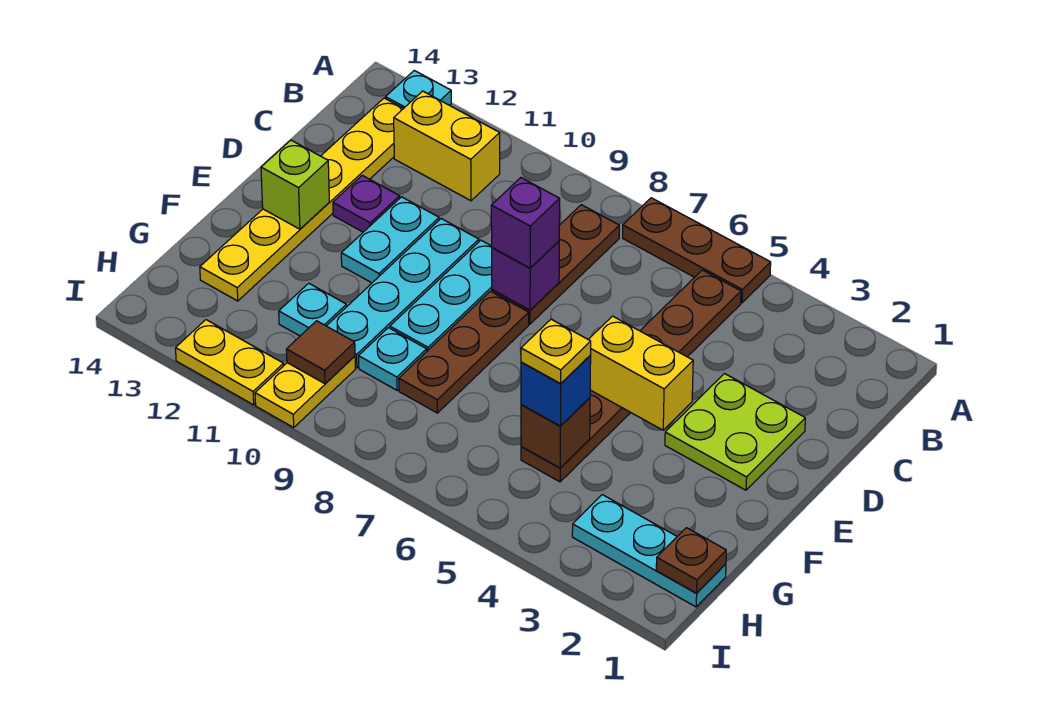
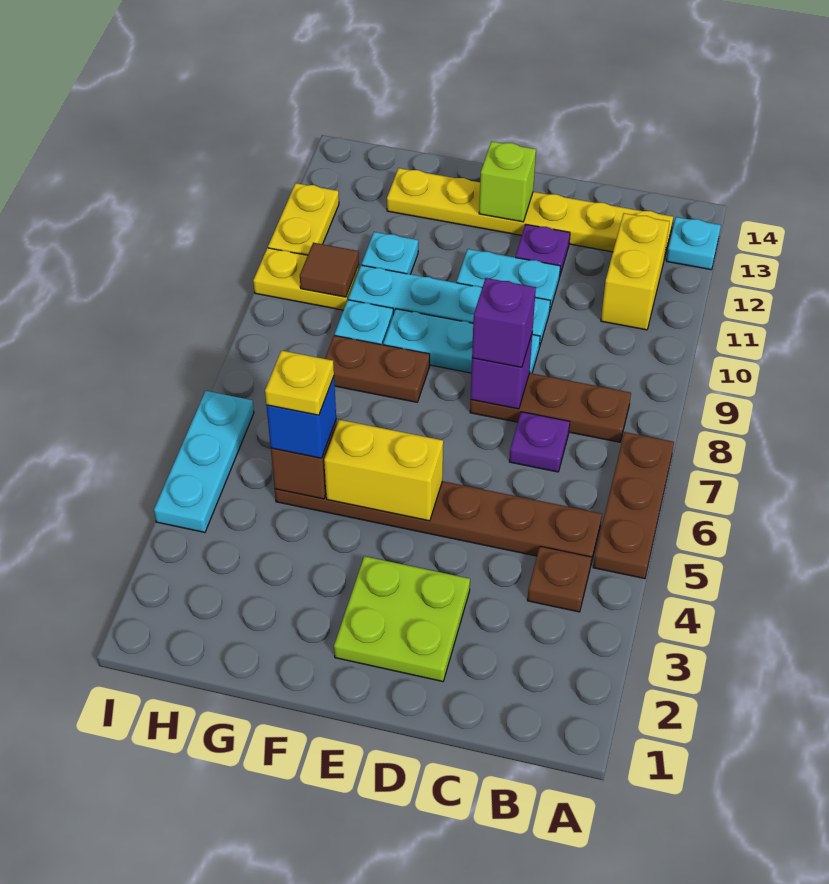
none -> purple 1x1 plate [509,412,570,472]
yellow 1x2 brick [588,316,693,430] -> yellow 1x2 brick turned to [324,420,443,521]
brown 1x3 plate [399,291,529,413] -> brown 1x2 plate [325,335,430,402]
cyan 1x3 plate [572,495,726,607] -> cyan 1x3 plate moved to [154,391,254,532]
brown 1x1 plate [656,528,726,593] -> brown 1x1 plate moved to [527,546,592,612]

